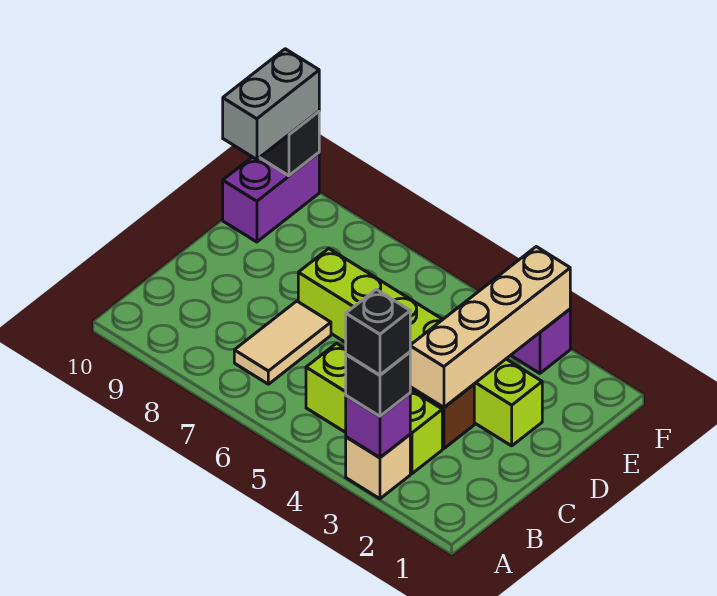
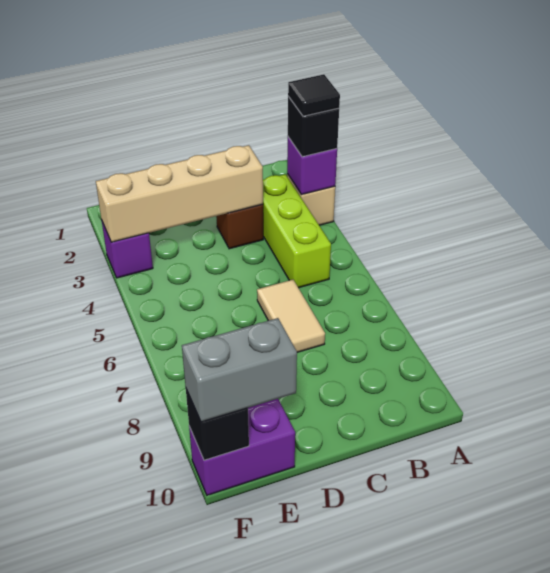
black 1x1 brick [346,289,410,375] -> black 1x1 tile [288,74,340,116]
tan 1x2 tile [234,301,331,384] -> tan 1x2 tile turned to [257,280,325,352]
lime 1x6 brick [298,249,542,446] -> none

